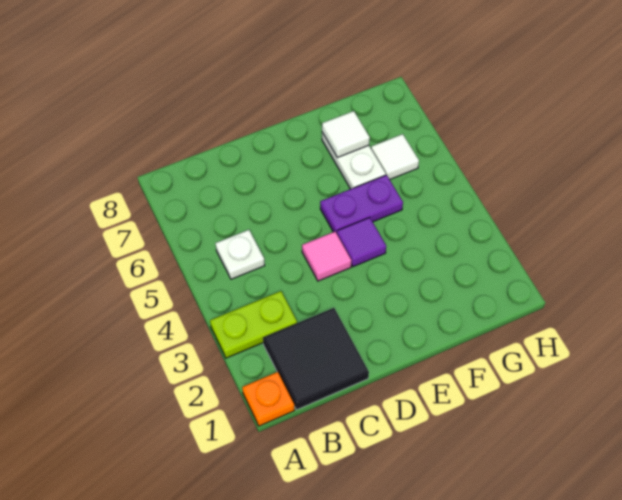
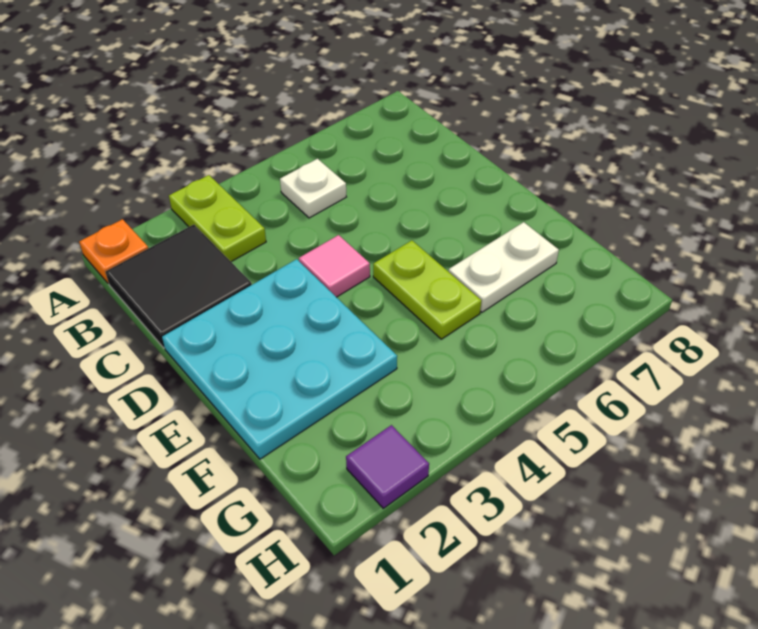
none -> cyan 3x3 plate [162,259,397,459]
purple 1x1 tile [337,217,386,267] -> purple 1x1 tile moved to [346,425,429,508]
purple 1x2 plate [320,175,403,233] -> lime 1x2 plate [373,241,481,339]
white 1x1 tile [322,111,370,158] -> none
white 1x1 tile [371,134,419,180] -> none

